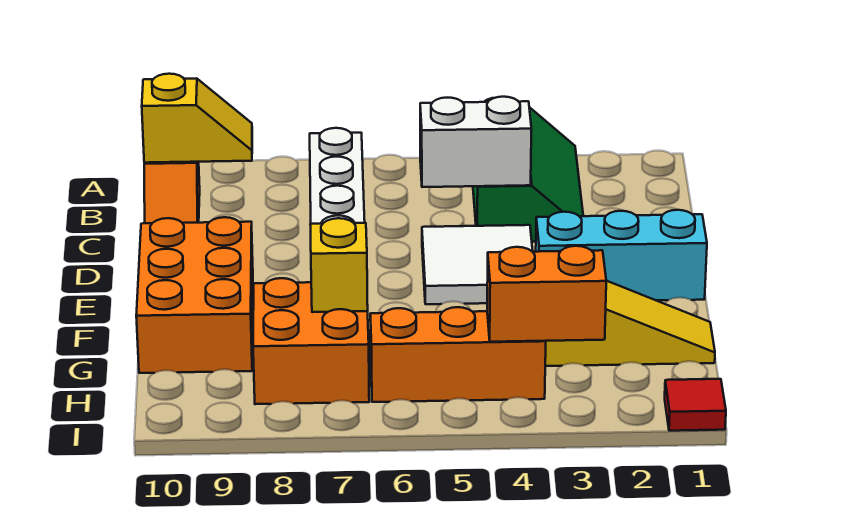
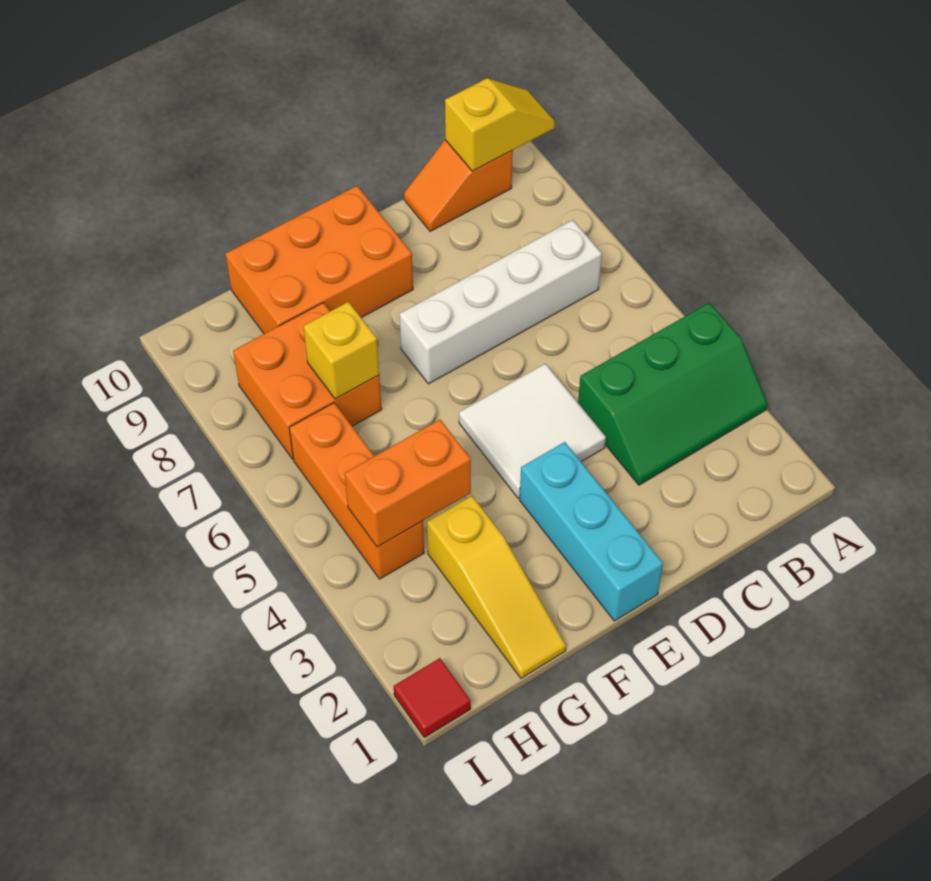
yellow 1x2 slope [142,74,252,163] -> yellow 1x2 slope turned to [445,78,555,171]
white 1x2 brick [420,97,531,187] -> none
orange 1x2 brick [487,246,606,342] -> orange 1x2 brick turned to [345,420,471,547]

